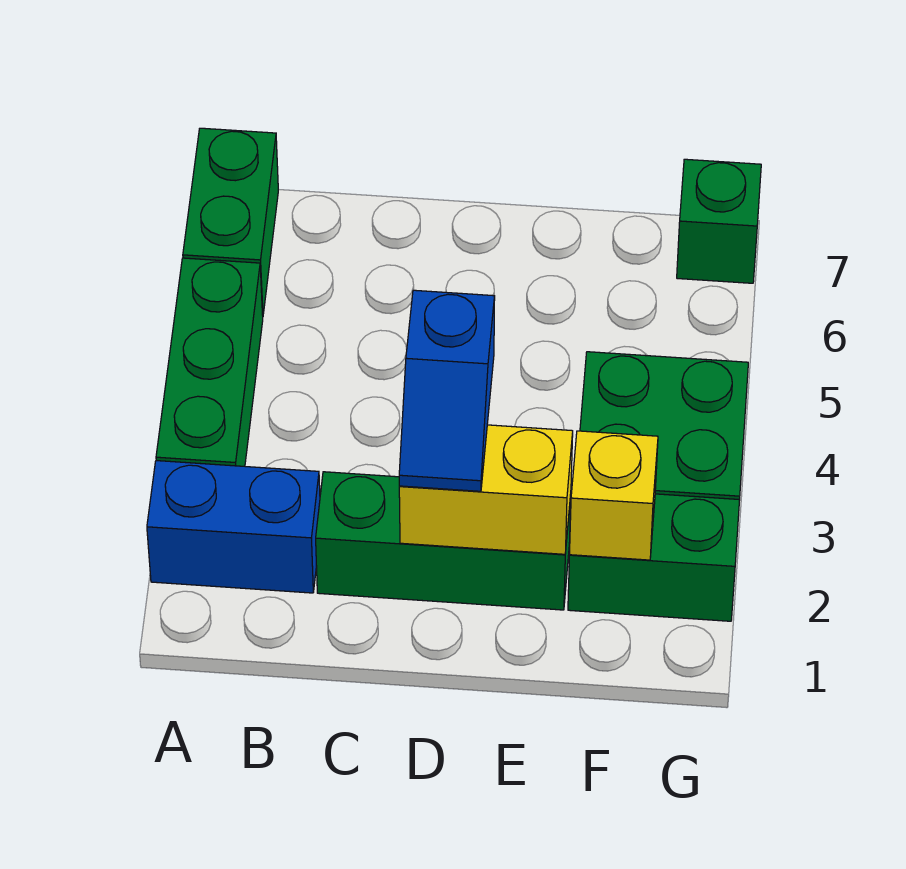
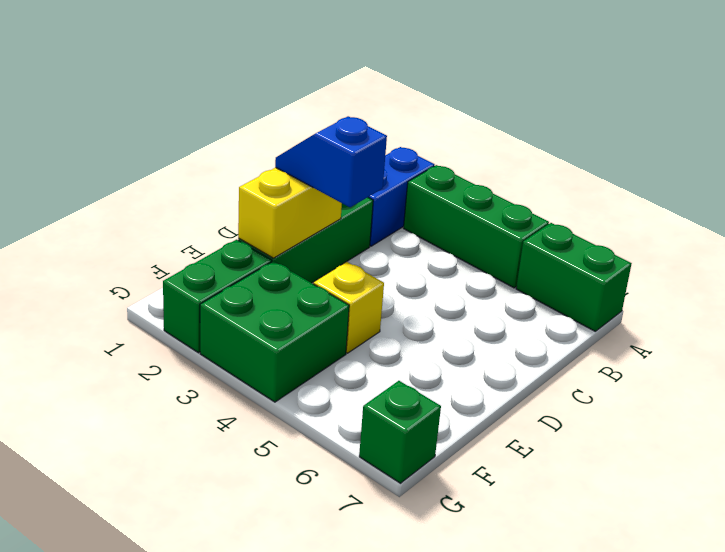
yellow 1x1 brick [570,431,658,560] -> yellow 1x1 brick moved to [313,262,384,353]

